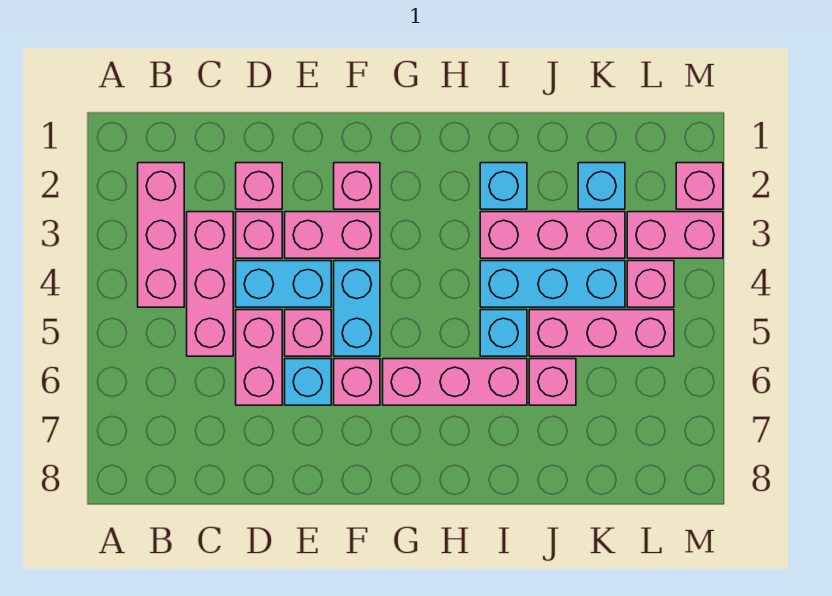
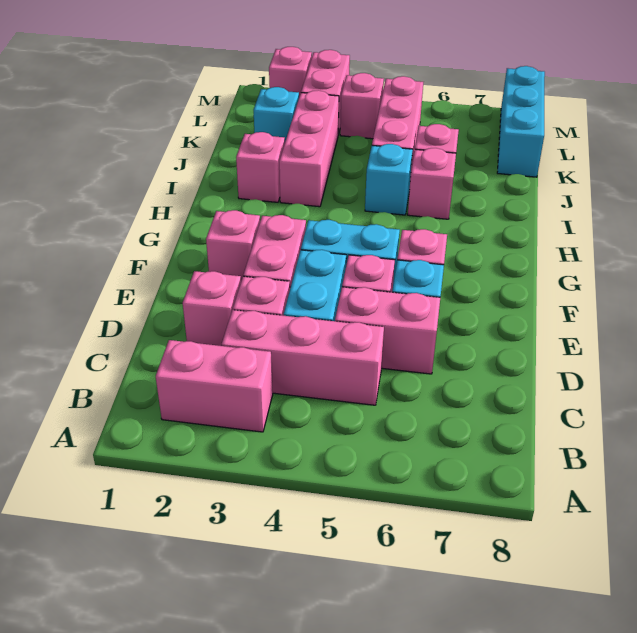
pink 1x3 brick [138,163,184,307] -> pink 1x2 brick [156,340,273,432]
pink 1x3 brick [383,359,527,405] -> pink 1x1 brick [408,148,456,219]
cyan 1x1 brick [480,163,527,209] -> pink 1x1 brick [236,132,285,202]
cyan 1x3 brick [480,261,625,307] -> cyan 1x3 brick moved to [497,66,545,177]

